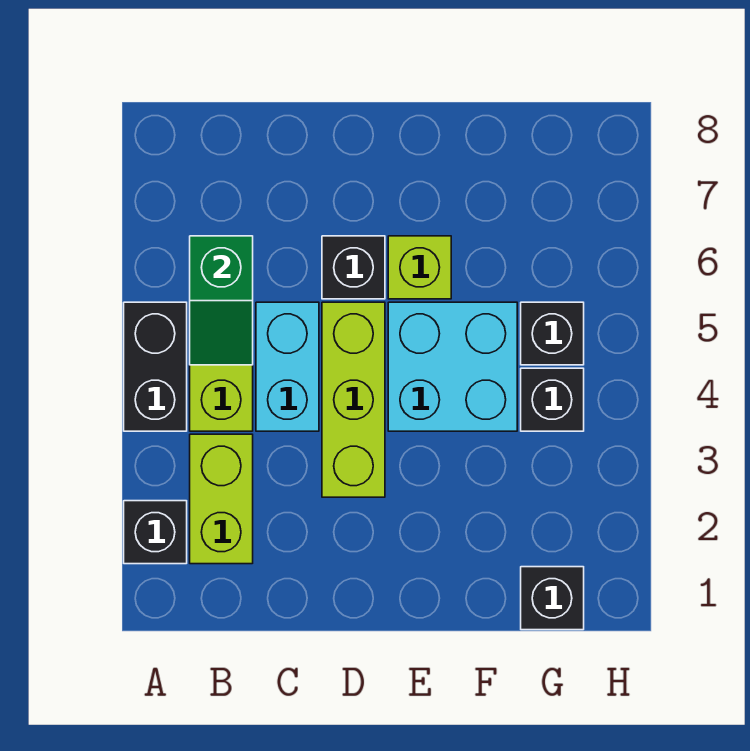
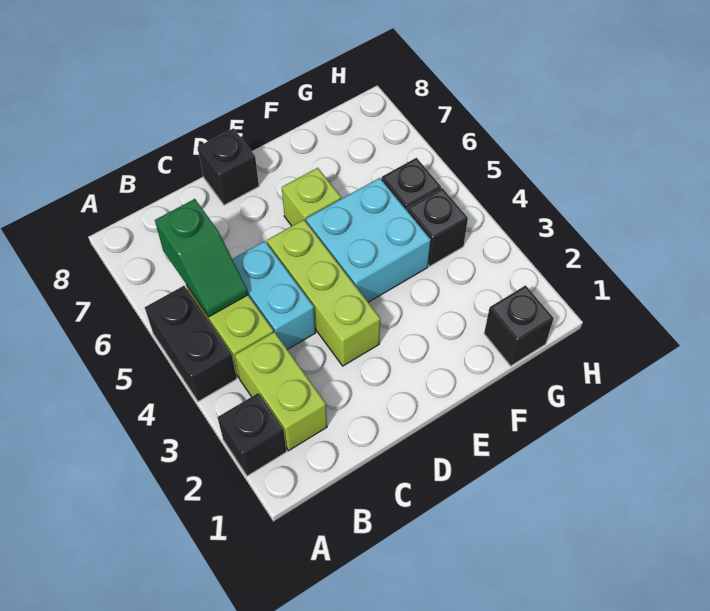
black 1x1 brick [322,236,385,299] -> black 1x1 brick moved to [198,128,259,205]

